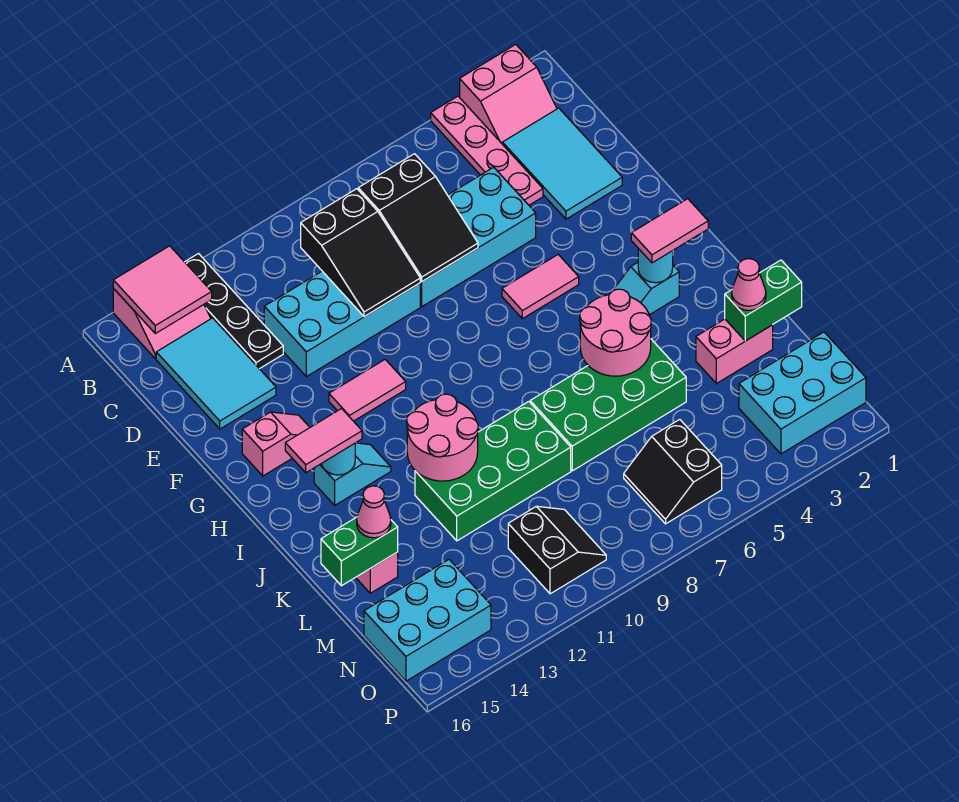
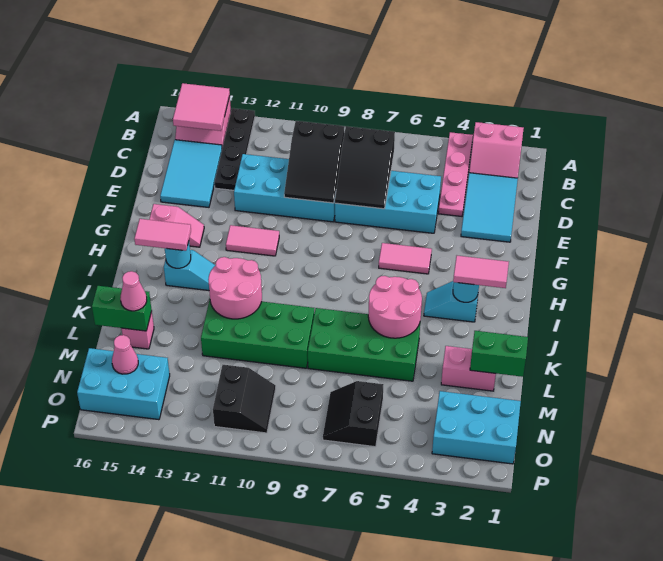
pink 1x1 cone [732,259,766,310] -> pink 1x1 cone moved to [112,335,138,374]

